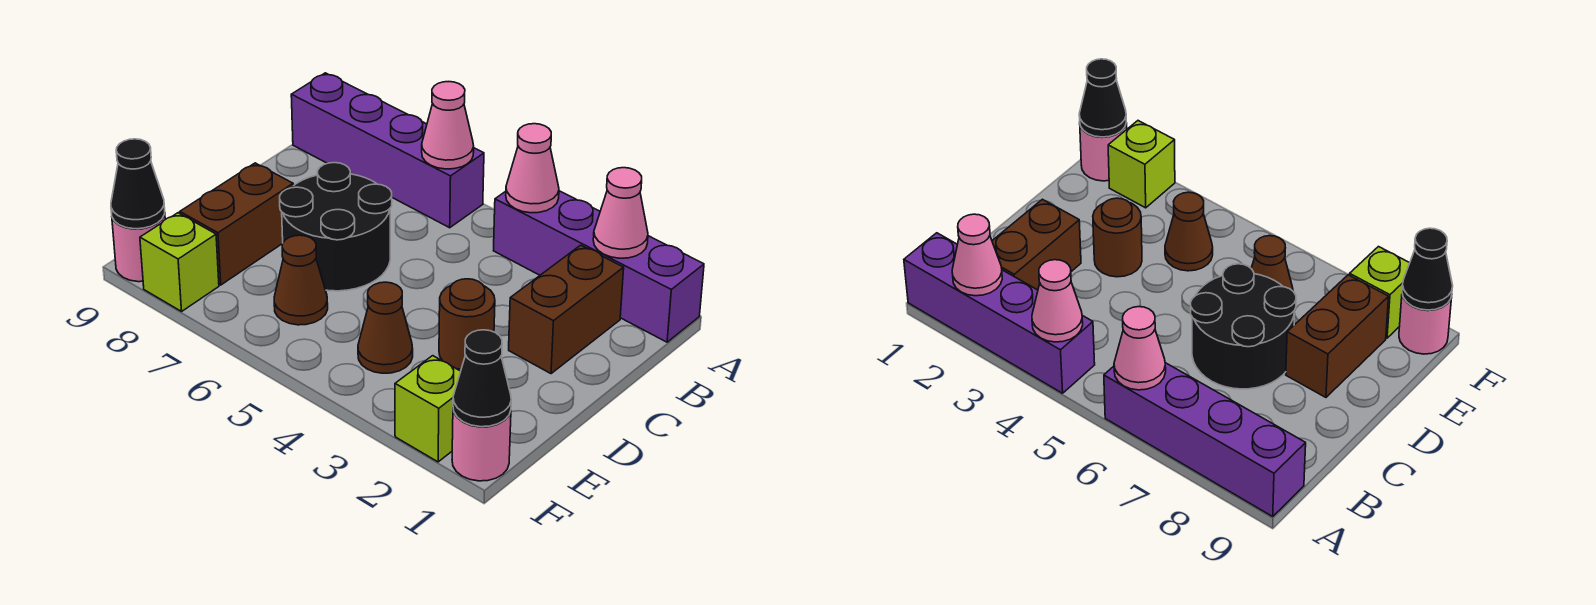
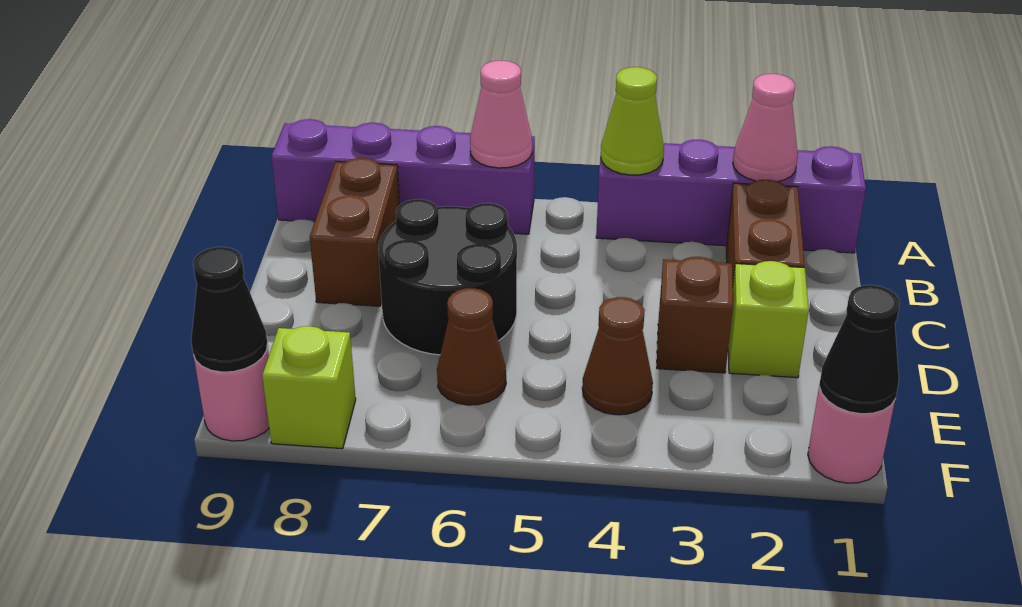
pink 1x1 cone [506,124,559,213] -> lime 1x1 cone [601,67,664,175]
brown 1x1 round brick [439,279,495,369] -> brown 1x1 brick [657,257,733,373]
brown 1x2 brick [180,163,293,285] -> brown 1x2 brick moved to [310,158,400,306]
lime 1x1 brick [395,356,461,462] -> lime 1x1 brick moved to [728,261,809,378]

